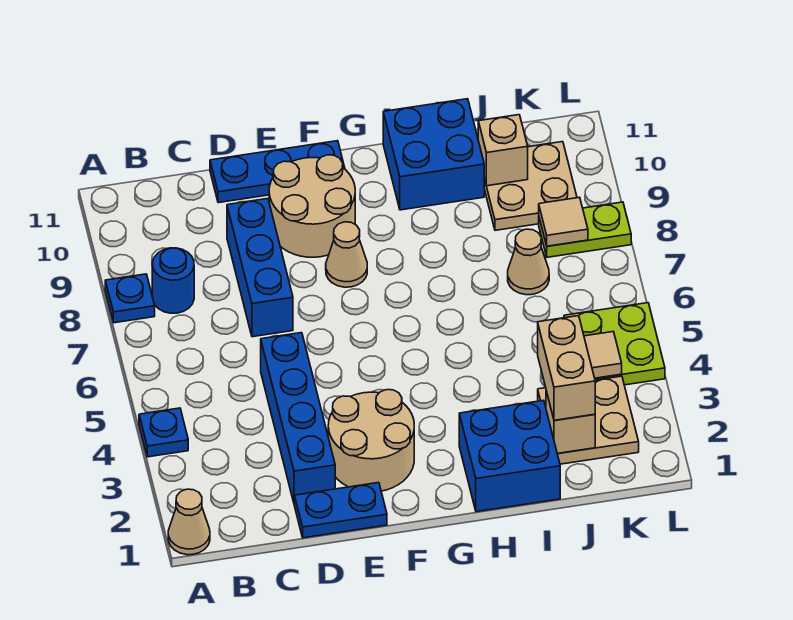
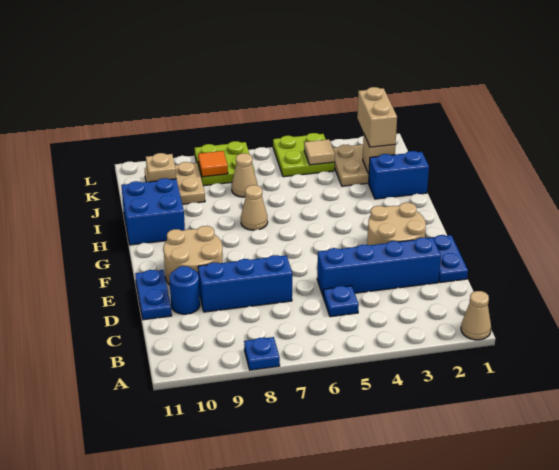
blue 1x1 plate [139,408,188,457] -> blue 1x1 plate moved to [323,286,359,317]
blue 1x1 round brick [152,248,194,313] -> blue 1x1 round brick moved to [170,266,200,314]
blue 1x3 plate [210,141,345,203] -> blue 1x2 plate [135,270,172,320]
tan 1x1 cone [326,222,367,287] -> tan 1x1 cone moved to [241,185,268,230]
blue 2x2 brick [459,400,560,512] -> blue 1x2 brick [369,151,429,199]
tan 1x2 brick [538,316,595,420] -> tan 1x2 brick turned to [357,87,397,147]
lime 1x2 plate [539,202,631,257] -> lime 2x2 plate [195,141,255,186]
tan 1x1 tile [539,197,588,246] -> orange 1x1 tile [198,151,228,177]

